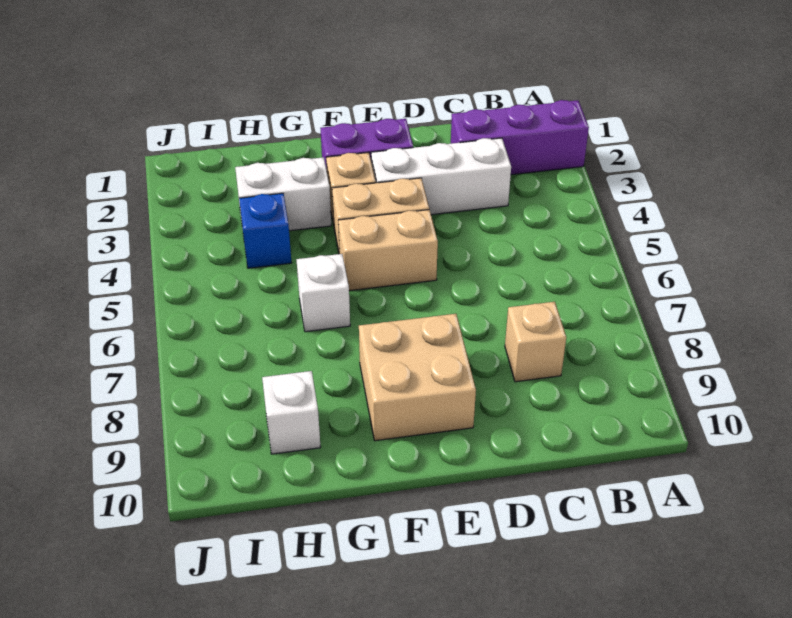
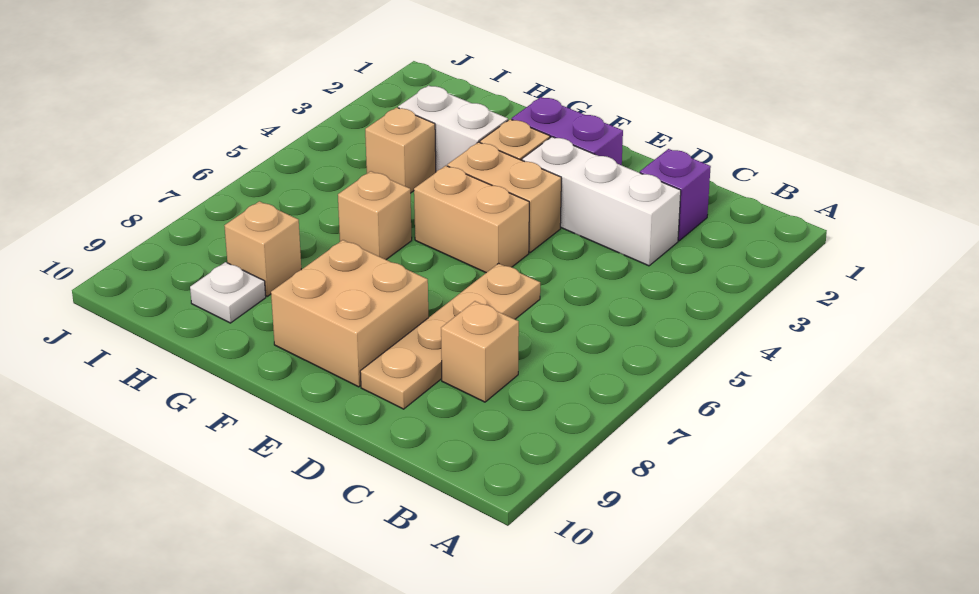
purple 1x3 brick [451,100,589,175] -> purple 1x1 brick [640,149,711,241]
none -> tan 1x4 plate [360,263,540,409]
white 1x1 brick [296,254,350,332] -> tan 1x1 brick [338,171,412,260]
blue 1x1 brick [239,193,292,268] -> tan 1x1 brick [365,107,436,193]
none -> tan 1x1 brick [224,201,301,296]
white 1x1 brick [262,371,321,454] -> white 1x1 plate [190,262,266,323]

